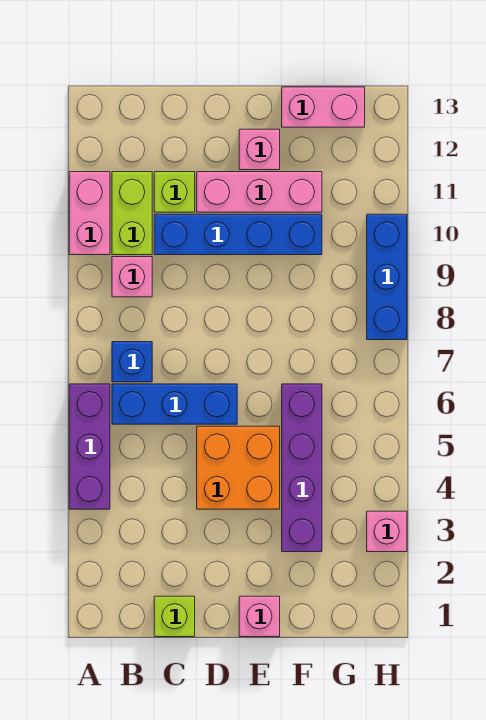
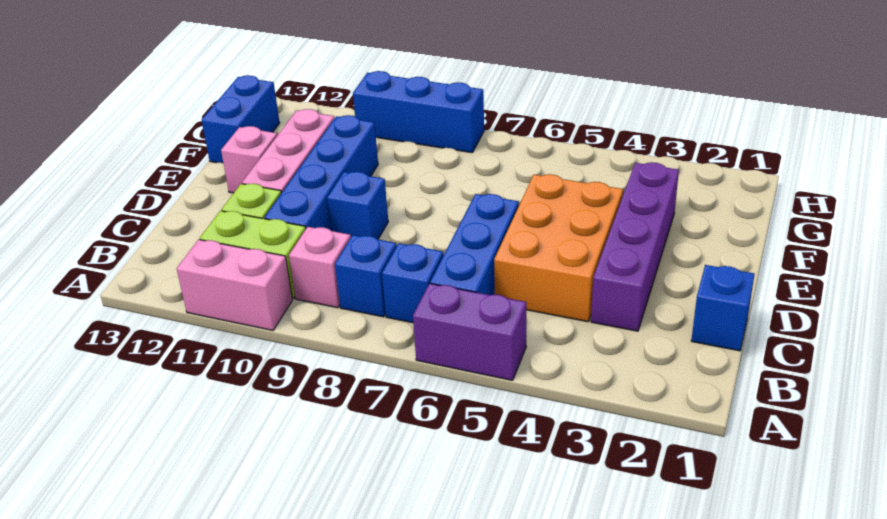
purple 1x3 brick [69,384,110,509] -> purple 1x2 brick [413,284,526,380]
none -> blue 1x1 brick [335,235,397,317]
lime 1x1 brick [154,596,195,637] -> blue 1x1 brick [691,265,755,351]
orange 2x2 brick [197,426,280,509] -> orange 2x3 brick [494,174,623,322]
none -> blue 1x1 brick [327,172,388,239]
pink 1x1 brick [239,596,280,637] -> none
purple 1x4 brick [282,384,322,552] -> purple 1x4 brick turned to [591,162,679,331]
pink 1x2 brick [282,87,365,127] -> blue 1x2 brick [202,75,280,163]
pink 1x1 brick [367,511,407,552] -> none

